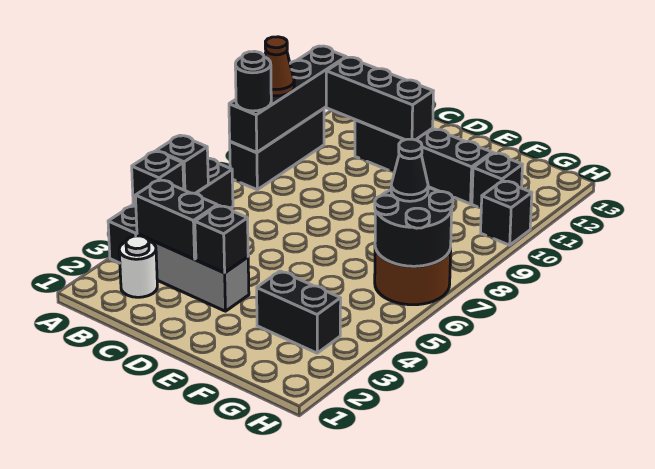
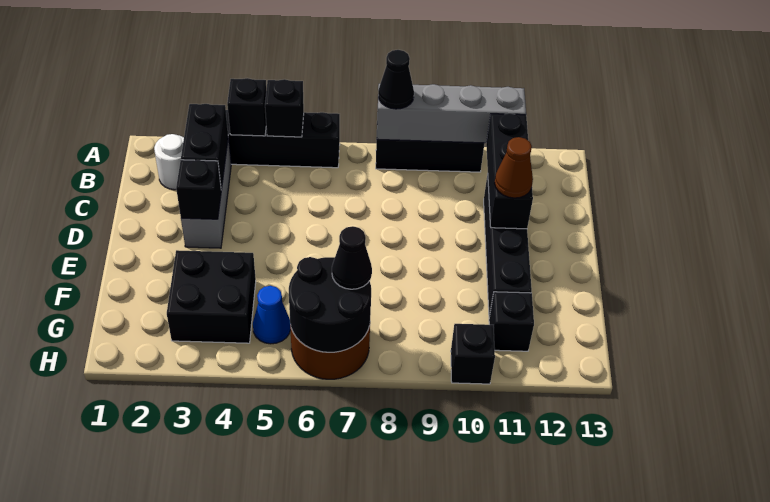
black 1x4 brick [229,46,346,152] -> grey 1x4 brick [377,84,526,143]
black 1x1 round brick [235,51,271,111] -> black 1x1 cone [378,50,414,109]
brown 1x1 cone [265,37,294,96] -> brown 1x1 cone moved to [494,137,533,198]
black 1x2 brick [257,271,341,353] -> black 2x2 brick [167,250,256,343]
none -> blue 1x1 cone [253,286,290,344]

